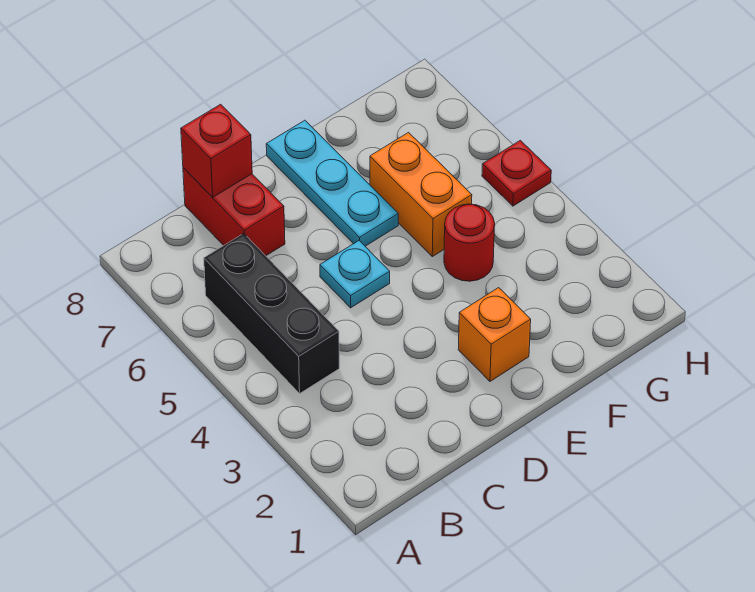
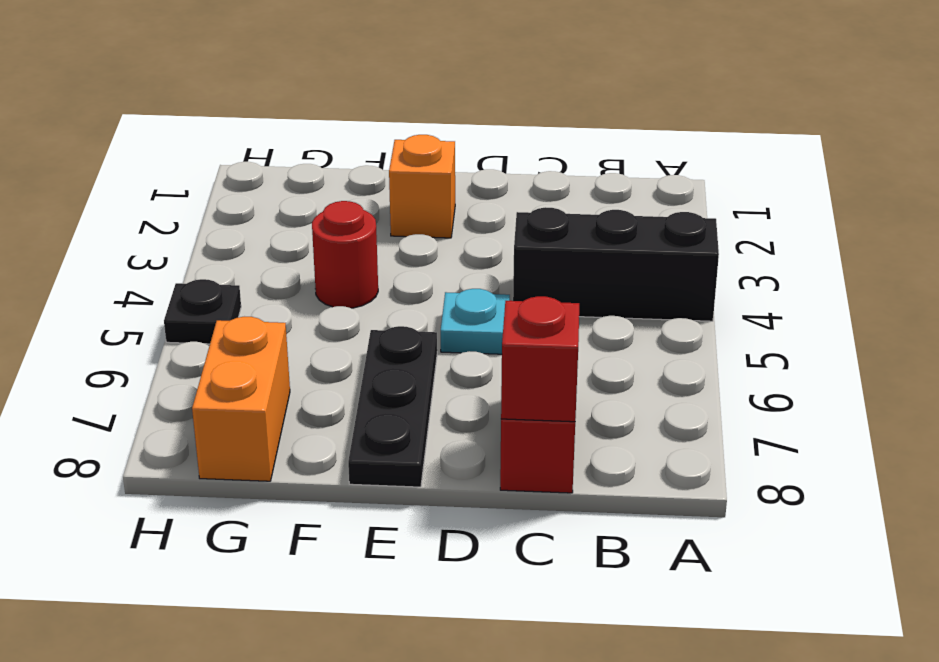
black 1x3 brick [204,233,339,393] -> black 1x3 brick turned to [513,207,719,321]
cyan 1x3 plate [266,120,398,246] -> black 1x3 plate [348,326,437,487]
orange 1x2 brick [370,133,472,257] -> orange 1x2 brick moved to [192,317,290,481]
red 1x1 plate [482,140,551,206] -> black 1x1 plate [164,279,241,344]

